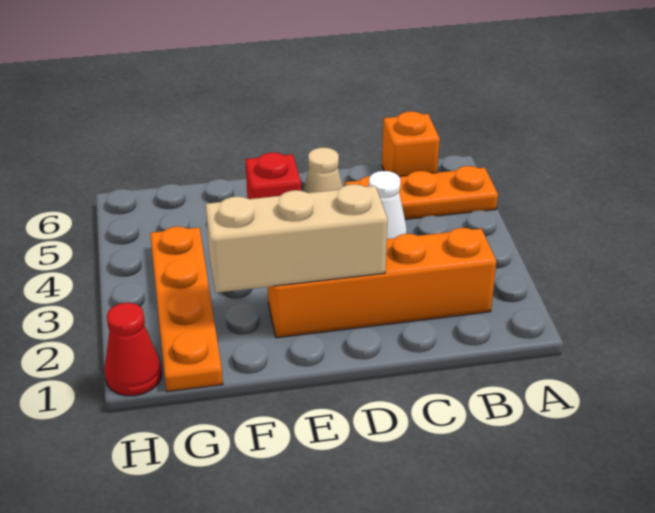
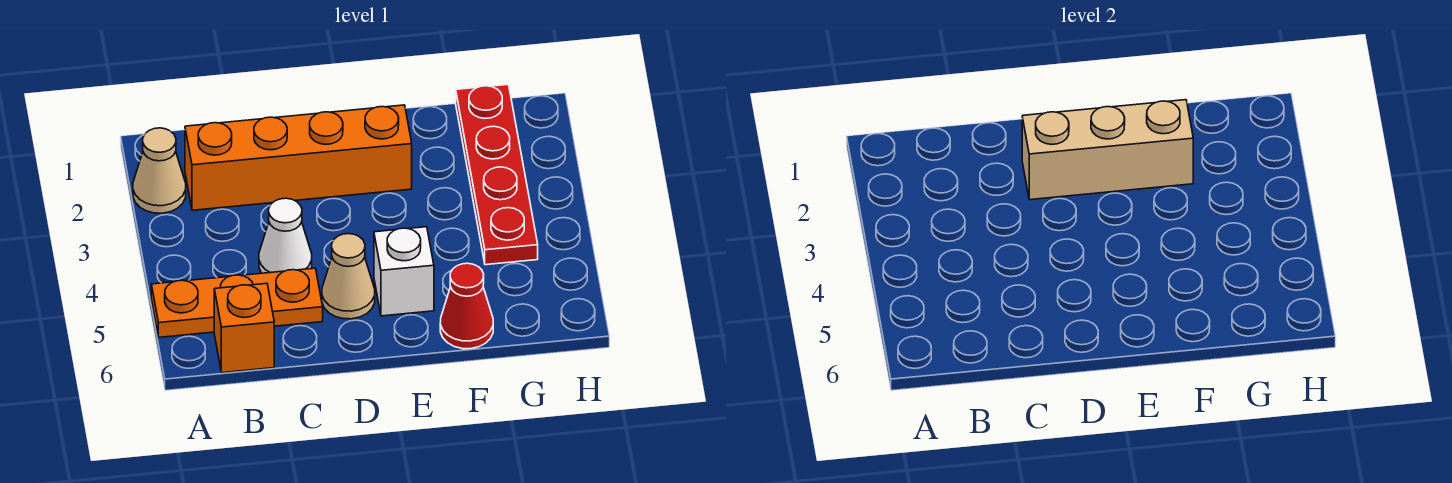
none -> tan 1x1 cone [133,128,186,213]
red 1x1 brick [245,153,301,199] -> white 1x1 brick [374,227,434,316]
orange 1x4 plate [150,227,223,392] -> red 1x4 plate [456,85,538,265]
red 1x1 cone [104,303,162,396] -> red 1x1 cone moved to [440,263,493,349]

